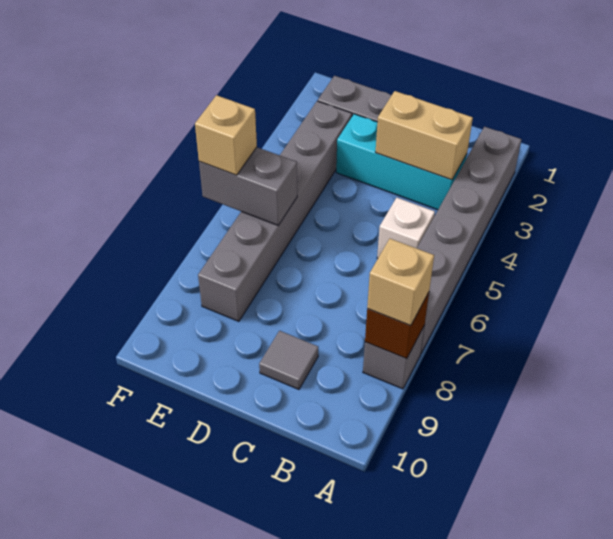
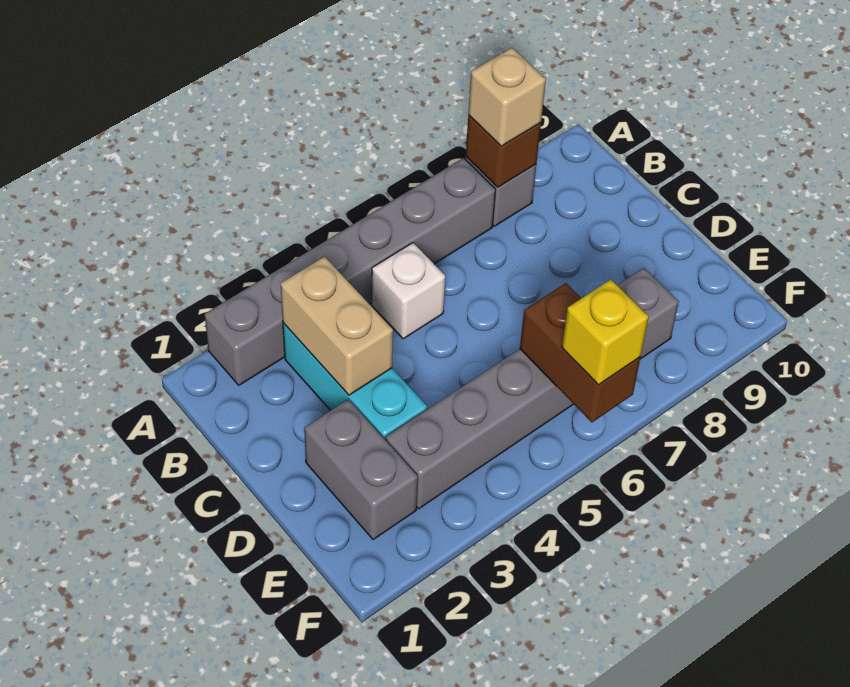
grey 1x1 tile [259,331,318,389] -> none
grey 1x2 brick [199,147,297,225] -> brown 1x2 brick [520,283,640,422]
tan 1x1 brick [195,95,257,175] -> yellow 1x1 brick [562,279,649,385]

